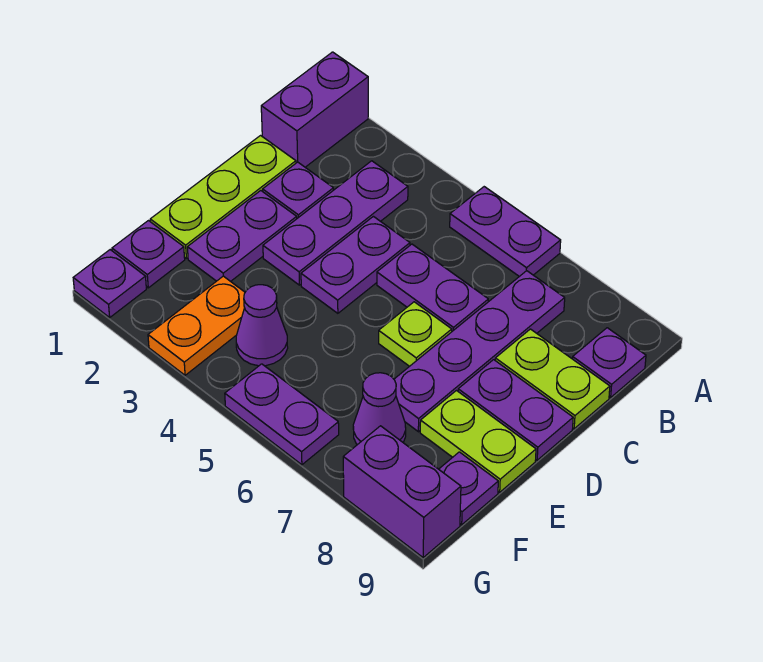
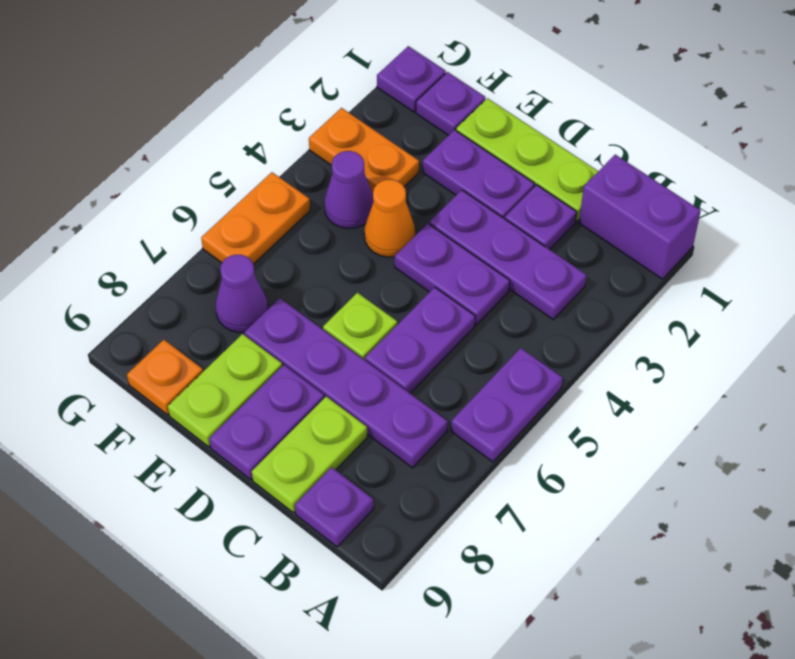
none -> orange 1x1 cone [364,180,415,257]
purple 1x1 plate [439,452,498,525] -> orange 1x1 plate [127,340,203,415]
purple 1x2 plate [225,364,339,465] -> orange 1x2 plate [201,172,310,264]
purple 1x2 brick [343,426,461,557] -> none

